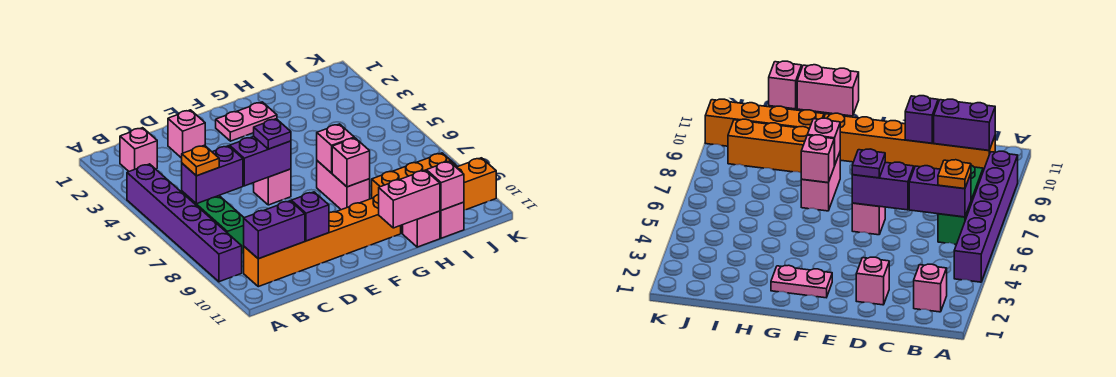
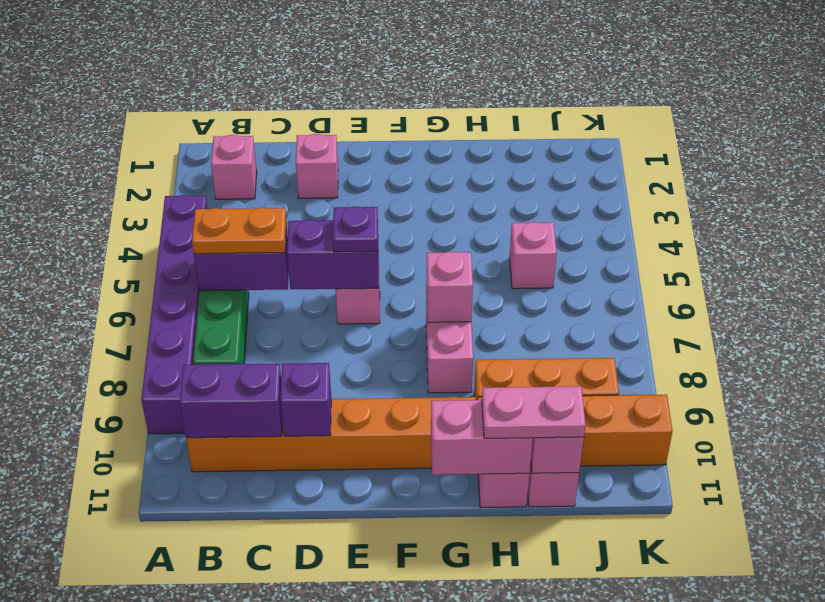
orange 1x1 plate [182,145,219,176] -> orange 1x2 plate [192,207,286,254]
pink 1x2 plate [216,102,277,141] -> pink 1x2 plate moved to [482,386,586,438]
pink 1x1 brick [332,138,370,187] -> pink 1x1 brick moved to [510,222,557,289]

